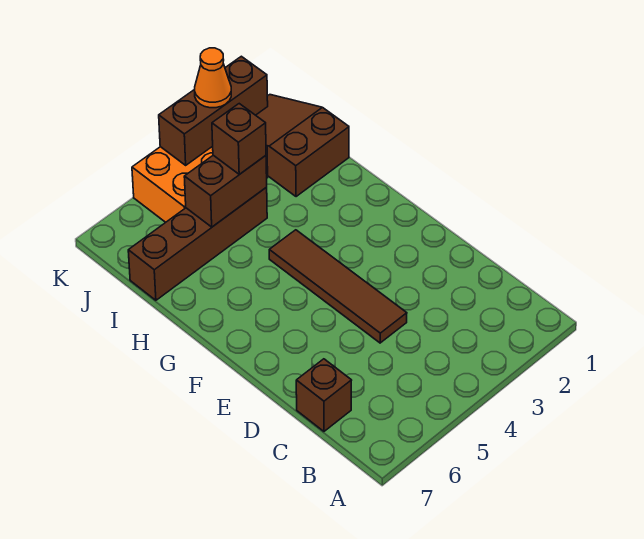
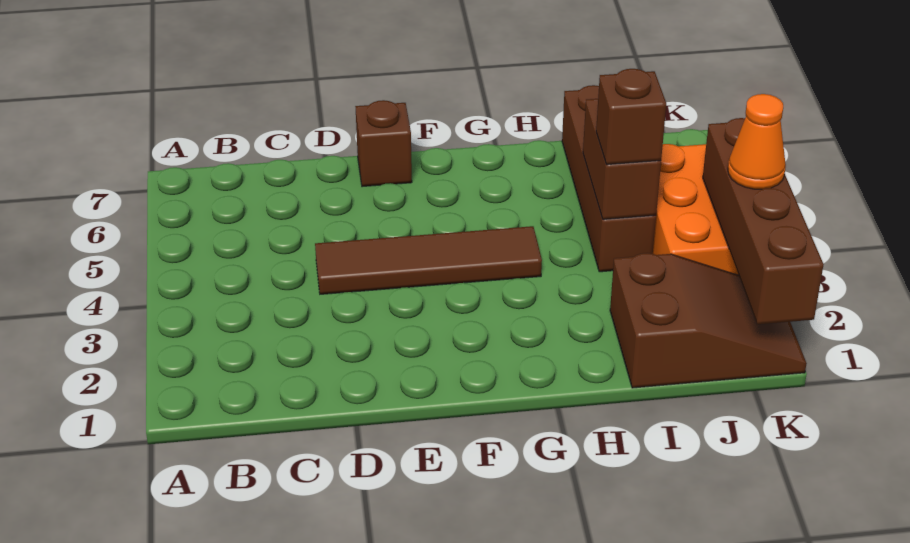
brown 1x1 brick [296,359,352,431] -> brown 1x1 brick moved to [355,100,412,187]
brown 1x3 brick [159,56,268,165] -> brown 1x4 brick [703,118,824,324]

